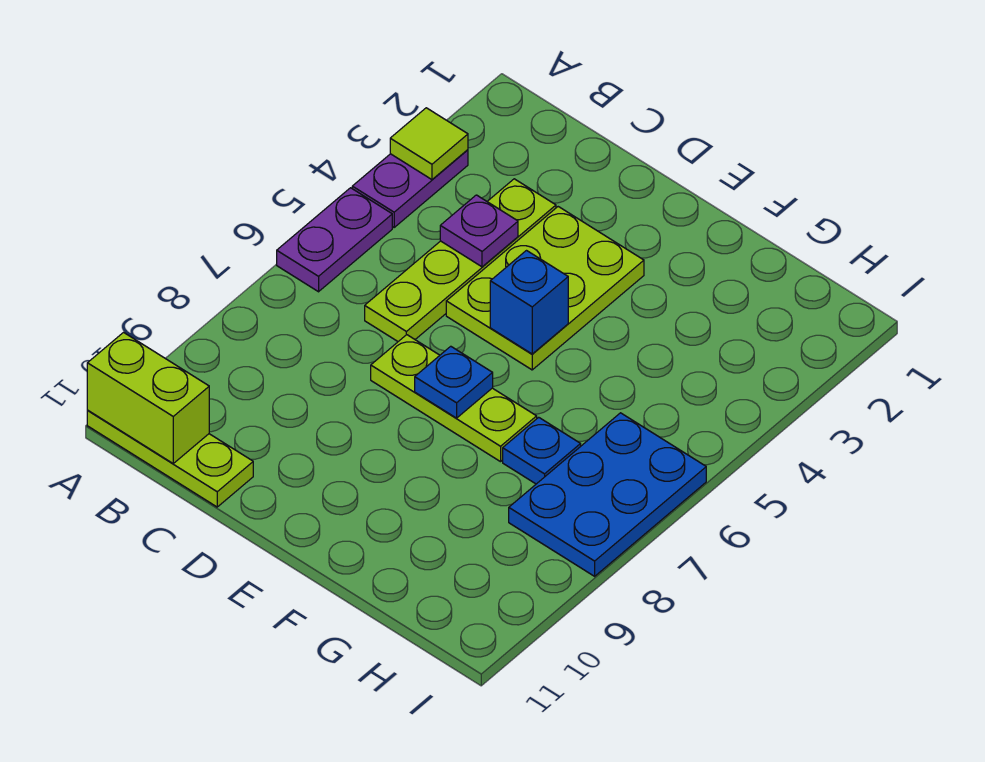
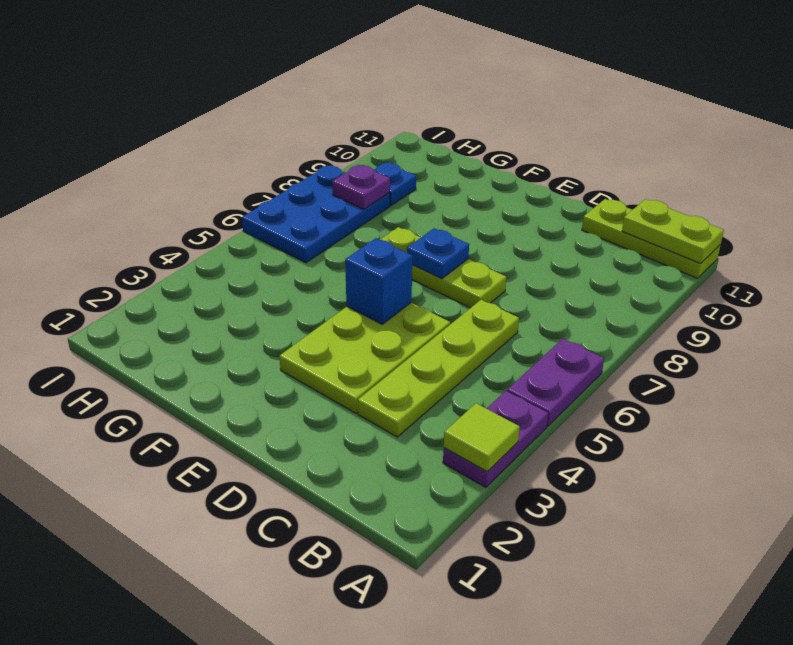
lime 1x2 brick [87,333,209,463] -> lime 1x2 plate [622,199,724,264]
purple 1x1 plate [440,195,518,267] -> purple 1x1 plate moved to [332,165,390,209]
blue 1x1 plate [503,417,581,484] -> blue 1x1 plate moved to [374,163,416,205]

